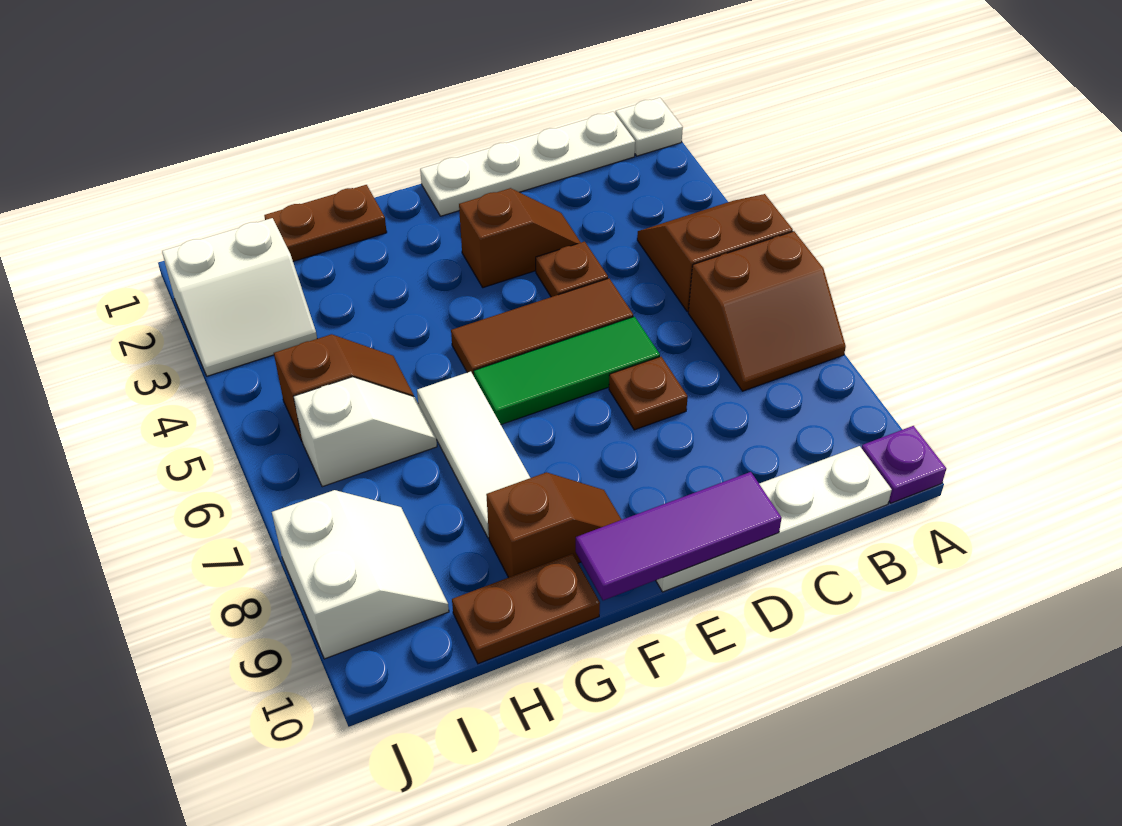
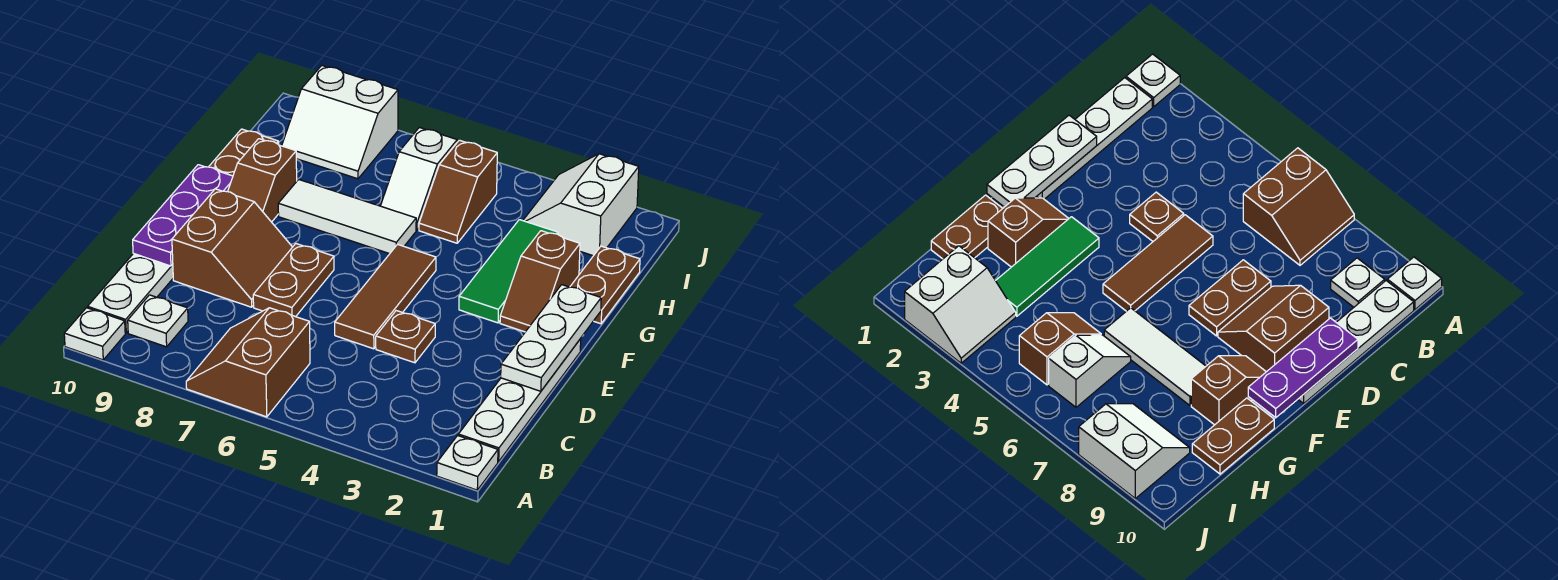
brown 2x2 slope [637,194,793,312] -> brown 2x2 slope moved to [172,189,292,307]
purple 1x1 plate [862,426,946,503] -> white 1x1 plate [64,308,125,360]
none -> white 1x1 plate [128,295,188,347]
none -> white 1x3 plate [501,285,601,391]
brown 1x2 slope [459,188,581,288] -> brown 1x2 slope moved to [500,231,580,332]
green 1x3 tile [474,317,660,425] -> green 1x3 tile moved to [459,220,558,323]
brown 1x1 plate [609,357,688,430] -> brown 1x2 plate [253,244,334,317]
purple 1x3 tile [576,472,782,600] -> purple 1x3 plate [133,165,233,266]

